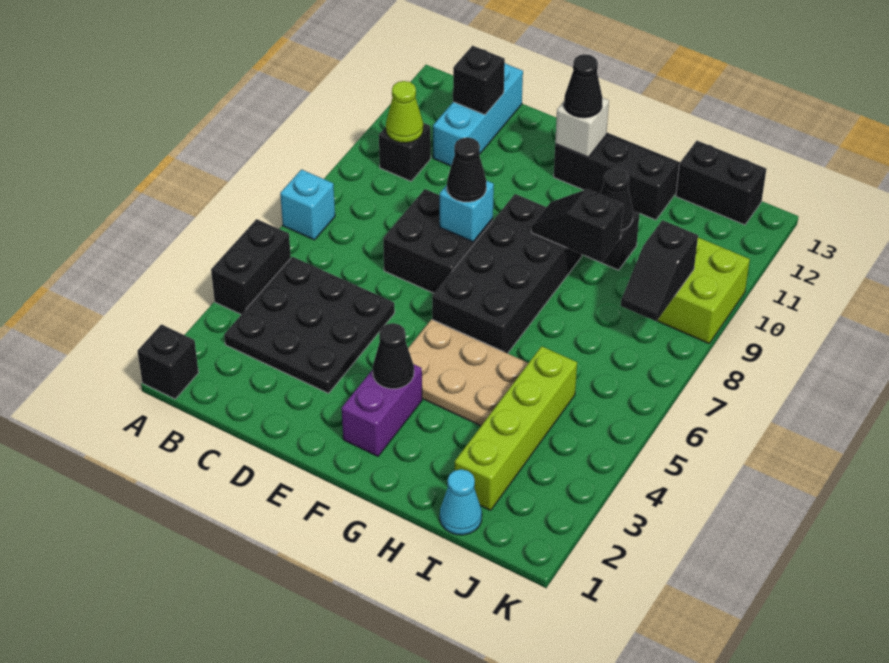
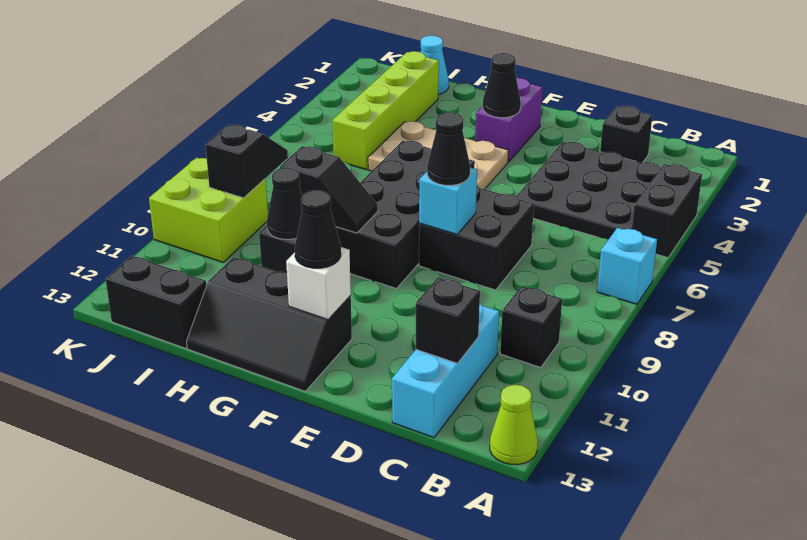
black 1x1 brick [138,324,199,399] -> black 1x1 brick moved to [600,106,652,163]
lime 1x1 cone [386,81,423,143] -> lime 1x1 cone moved to [490,385,538,465]

